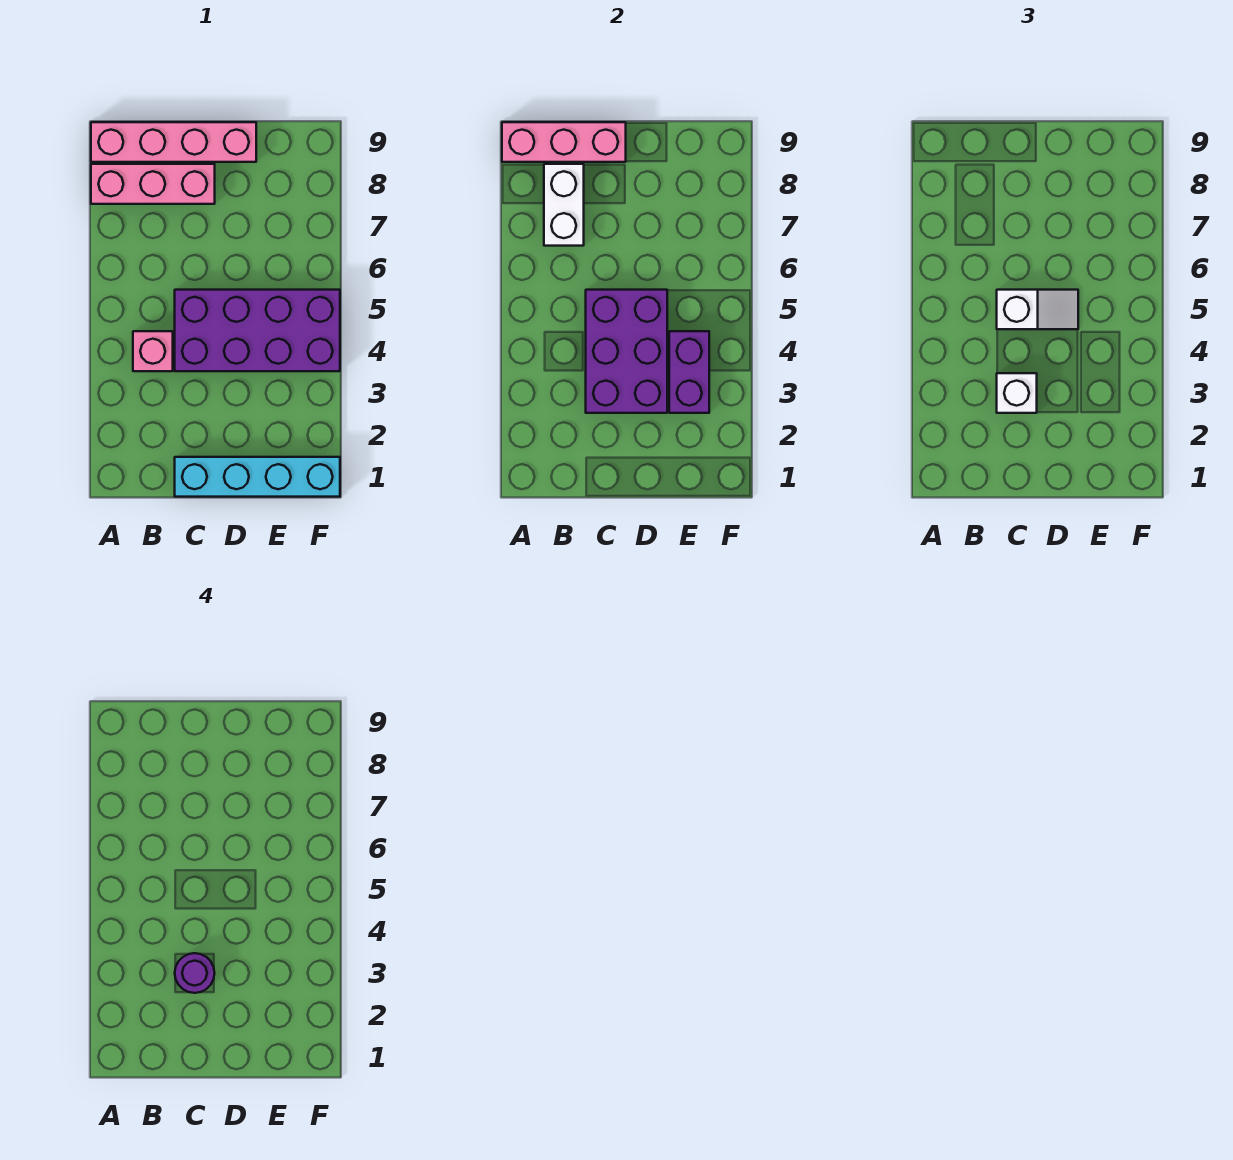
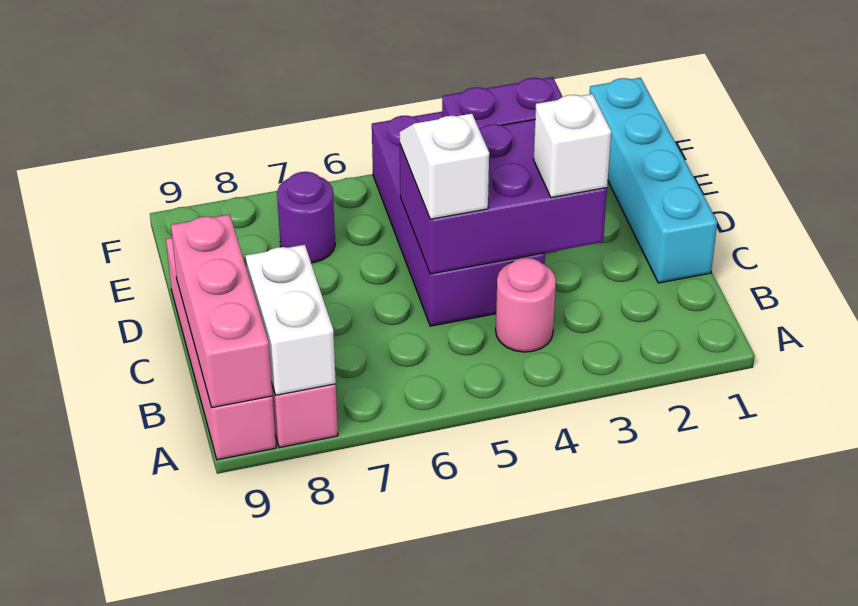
pink 1x1 brick [133,331,173,371] -> pink 1x1 round brick [496,258,556,352]
white 1x2 brick [544,164,584,246] -> white 1x2 brick turned to [246,245,336,395]
purple 1x1 round brick [175,953,214,993] -> purple 1x1 round brick moved to [277,172,335,263]

